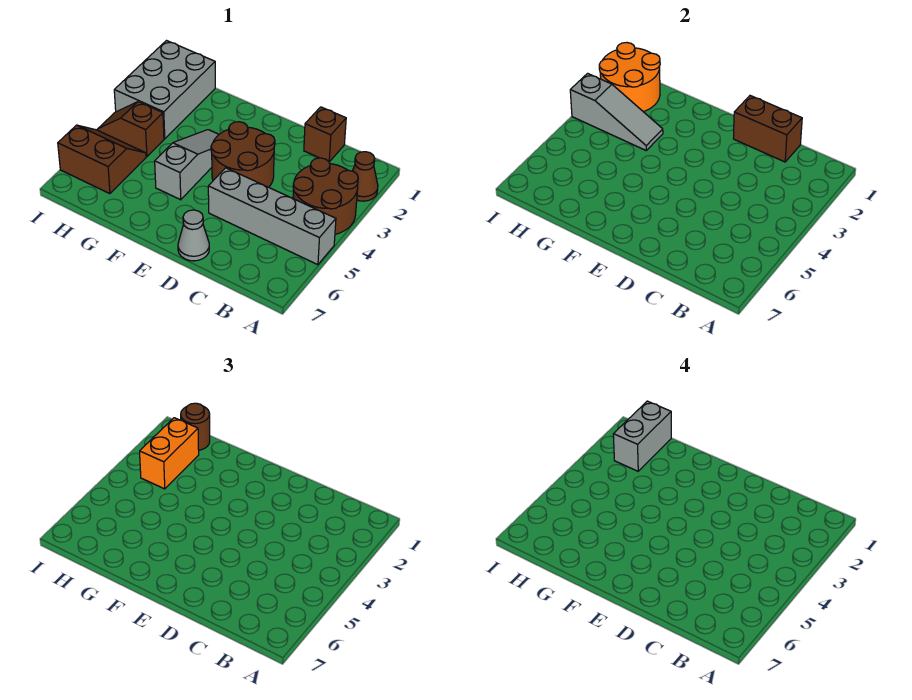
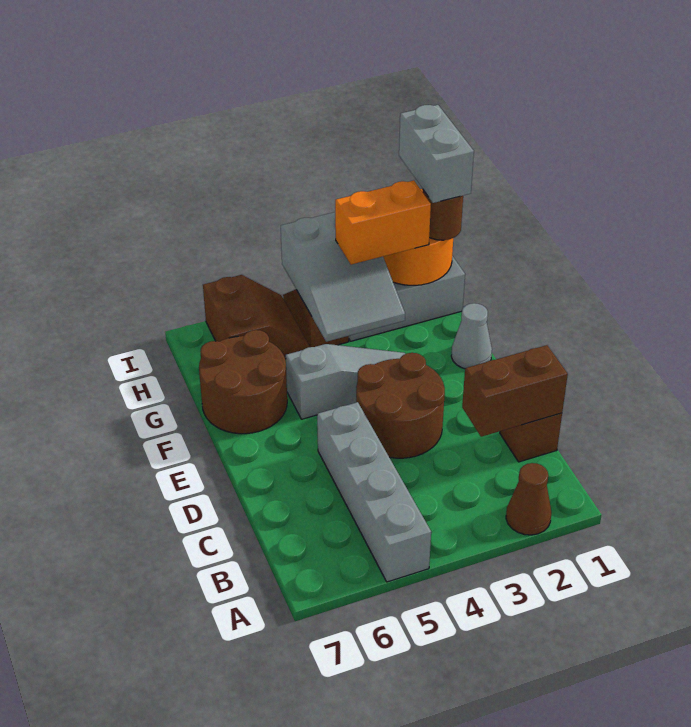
brown 2x2 round brick [293,158,358,234] -> brown 2x2 round brick moved to [199,330,287,434]
brown 1x2 brick [733,96,802,162] -> brown 1x2 brick turned to [462,345,568,437]
grey 1x1 cone [178,210,209,261] -> grey 1x1 cone moved to [451,303,492,369]
grey 1x3 slope [570,73,663,150] -> grey 2x3 slope [281,212,405,342]
grey 1x2 brick [613,401,671,471] -> grey 1x2 brick turned to [399,105,474,203]

